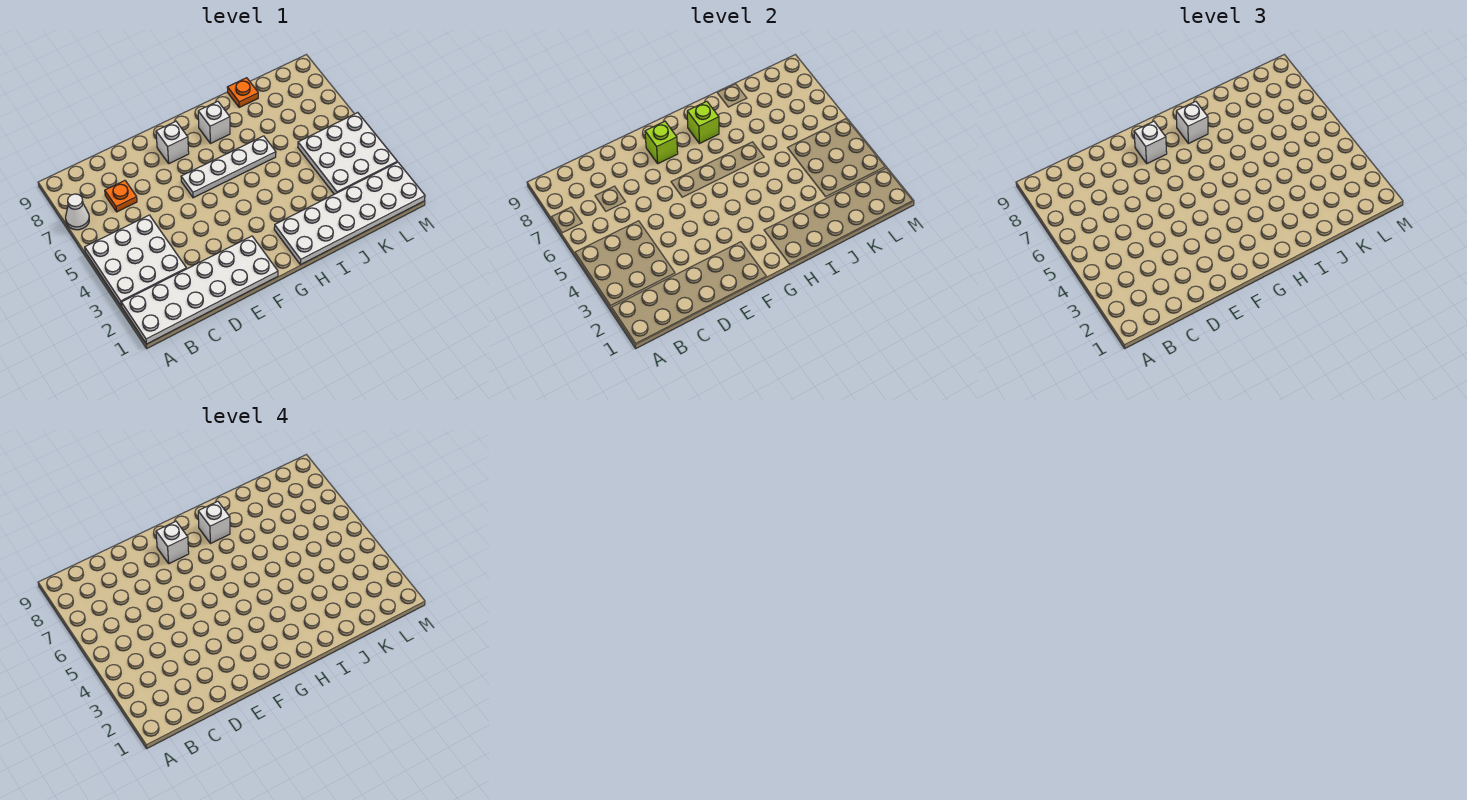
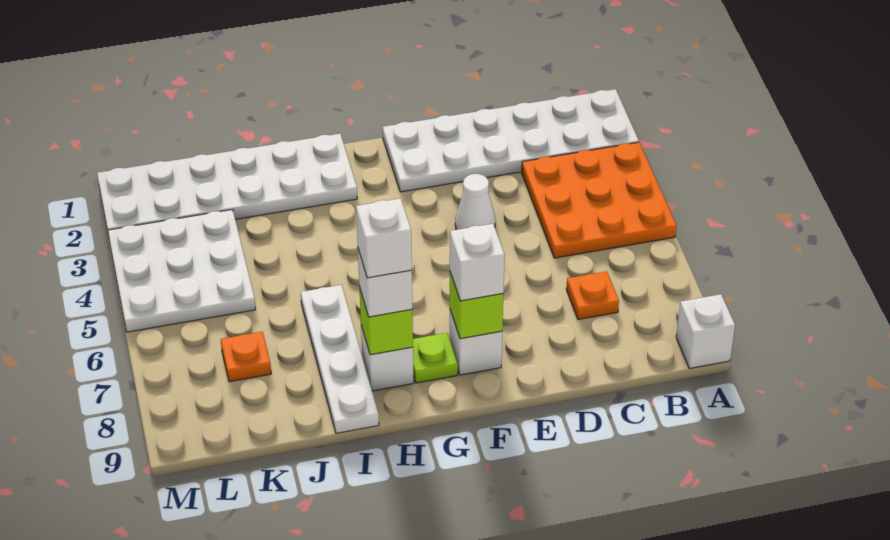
white 3x3 plate [85,215,186,306] -> orange 3x3 plate [522,142,676,258]
white 1x1 cone [66,194,89,230] -> white 1x1 cone moved to [455,174,496,230]
white 1x4 plate [181,136,276,198] -> white 1x4 plate turned to [301,285,379,433]
white 1x1 brick [156,521,189,564] -> white 1x1 brick moved to [676,294,735,368]
none -> lime 1x1 plate [413,333,458,383]
orange 1x1 plate [227,78,258,107] -> orange 1x1 plate moved to [221,332,271,382]

